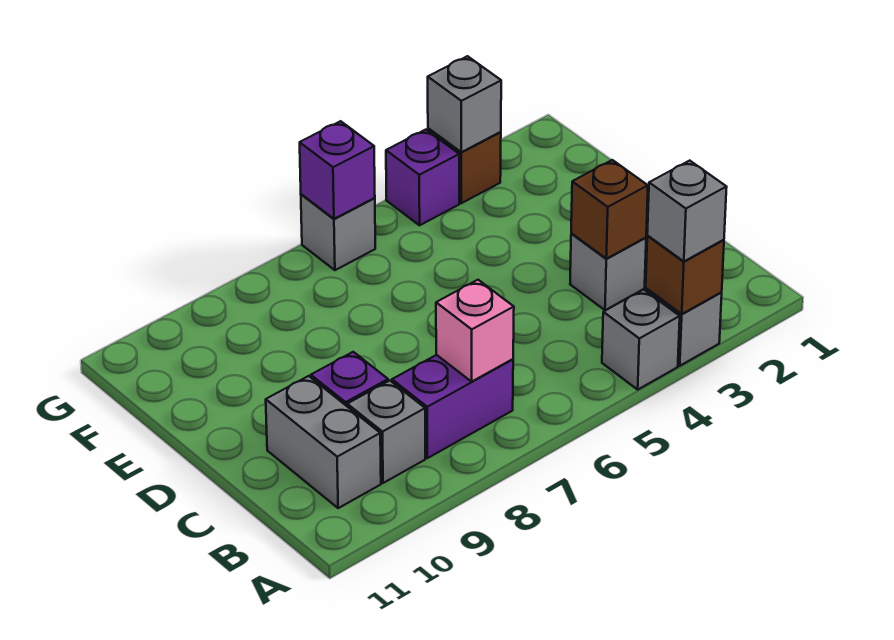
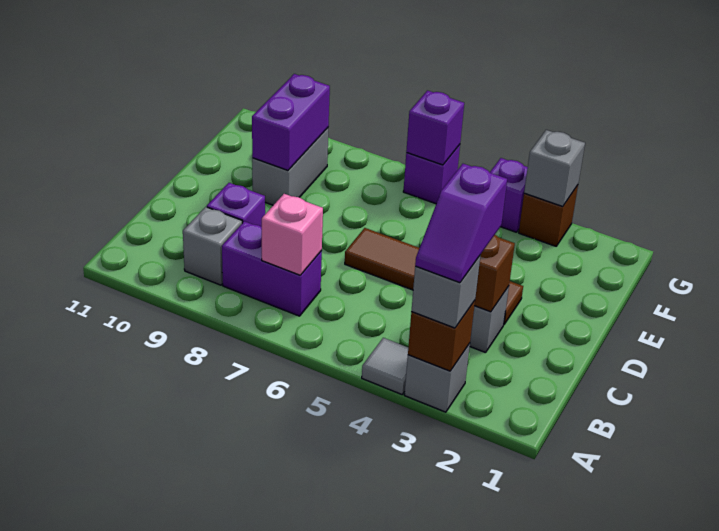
none -> purple 1x2 slope [415,164,507,283]
grey 1x1 brick [602,289,680,389] -> grey 1x1 tile [362,338,408,394]
grey 1x2 brick [266,376,381,508] -> grey 1x2 brick moved to [252,128,328,205]
none -> brown 1x4 tile [345,228,523,324]
none -> purple 1x2 brick [252,74,330,171]
grey 1x1 brick [301,194,375,270] -> purple 1x1 brick [403,145,460,204]

